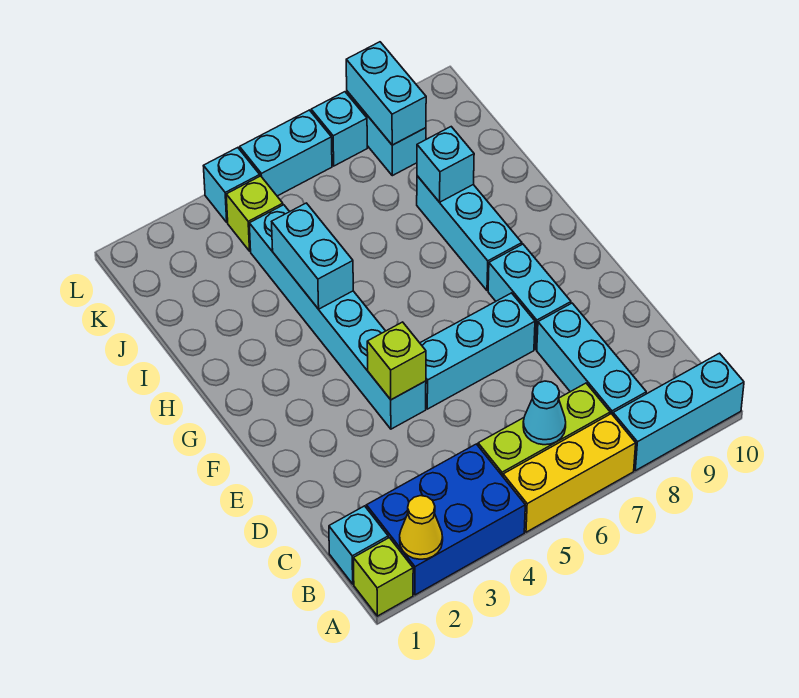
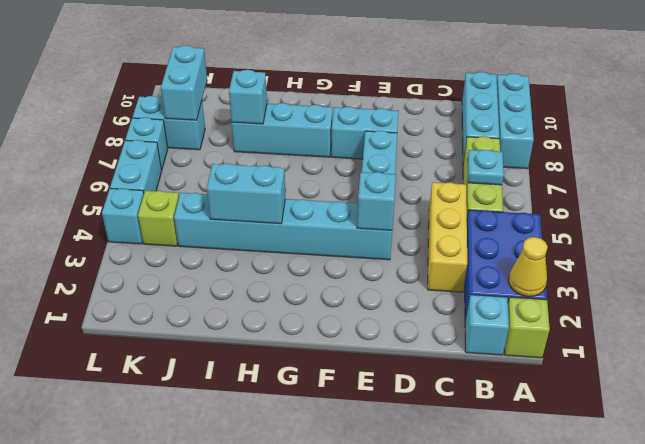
yellow 1x3 brick [503,414,636,532] -> yellow 1x3 brick moved to [428,182,467,292]
cyan 1x1 cone [523,381,566,445] -> cyan 1x1 plate [467,150,504,185]
cyan 1x3 brick [537,303,646,415] -> cyan 1x3 brick turned to [462,72,499,162]
lime 1x1 brick [367,322,426,400] -> cyan 1x1 brick [357,172,396,230]
cyan 1x2 brick [346,42,426,145] -> cyan 1x2 brick turned to [161,45,207,120]

